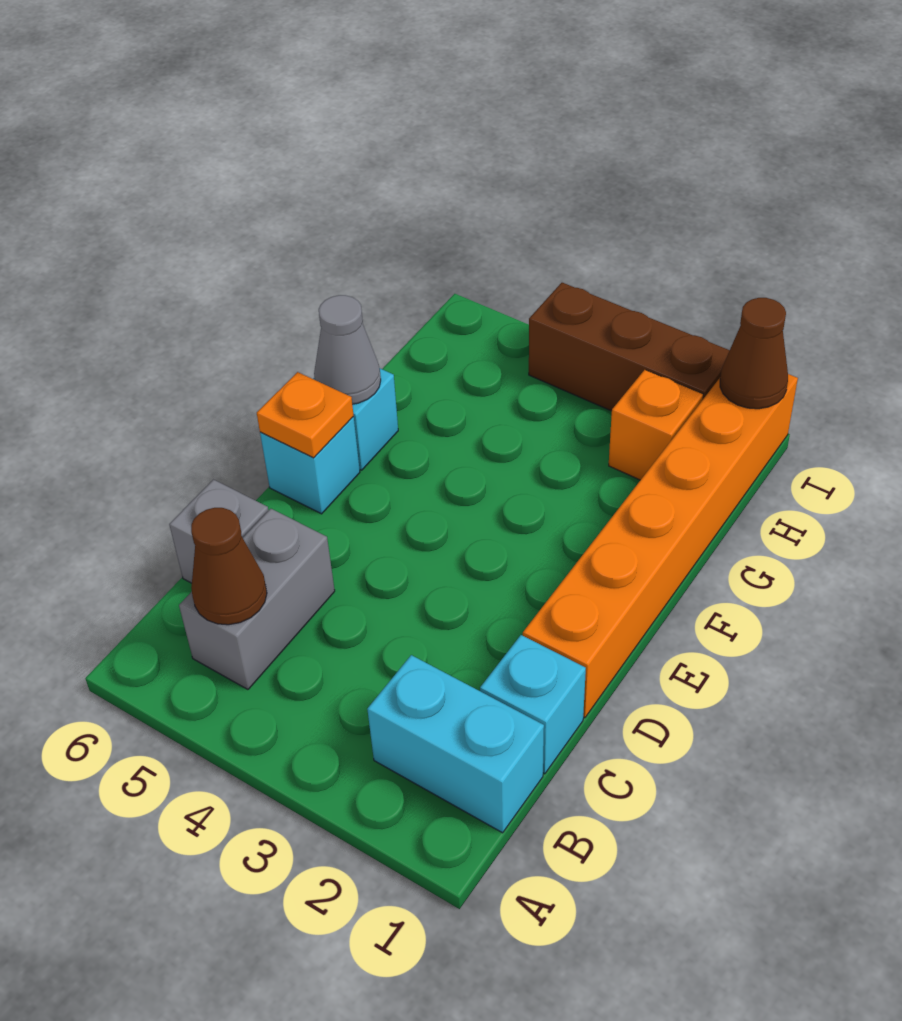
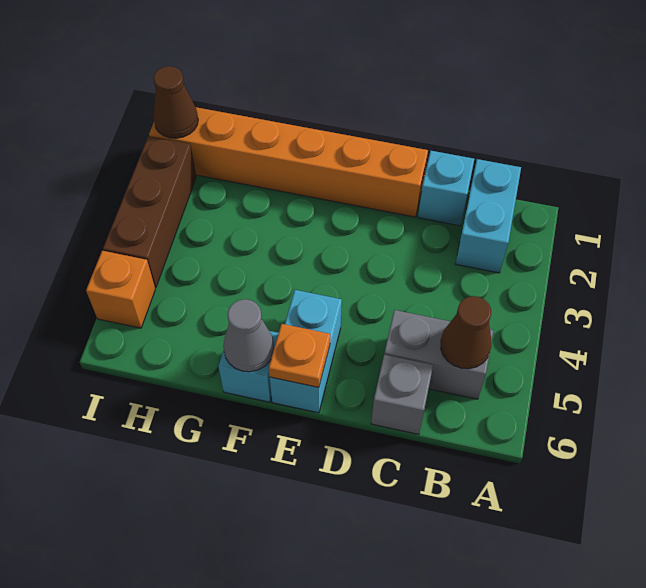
cyan 1x1 brick [260,417,360,514] -> cyan 1x2 brick [270,290,342,413]
orange 1x1 brick [609,370,703,480] -> orange 1x1 brick moved to [86,251,155,328]

